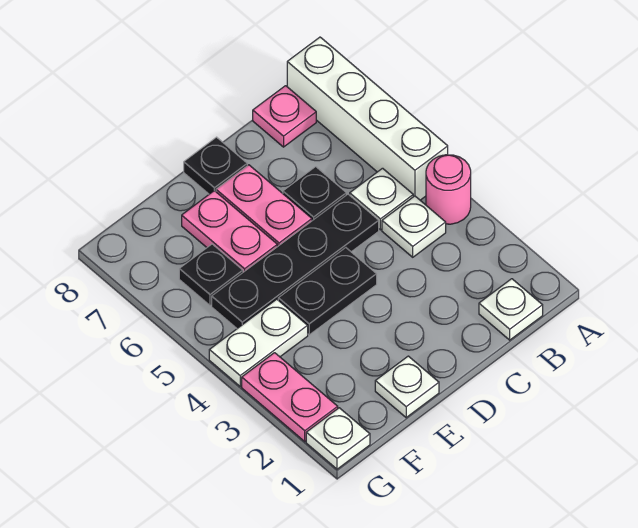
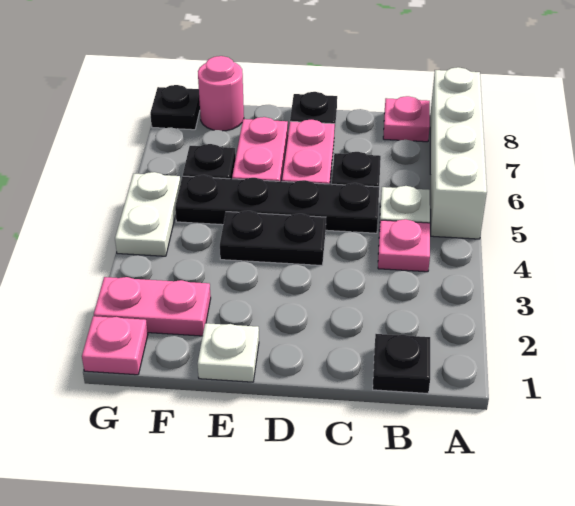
pink 1x1 round brick [426,155,471,224] -> pink 1x1 round brick moved to [198,56,244,131]
white 1x1 plate [479,279,543,340] -> black 1x1 plate [373,334,430,393]
white 1x1 plate [382,196,446,257] -> pink 1x1 plate [378,219,430,272]
white 1x2 plate [209,299,308,386] -> white 1x2 plate turned to [115,172,181,256]
white 1x1 plate [306,408,370,469] -> pink 1x1 plate [82,316,148,375]
pink 1x2 plate [242,353,338,442] -> pink 1x2 plate turned to [94,277,211,336]
none -> black 1x1 plate [150,85,200,130]

